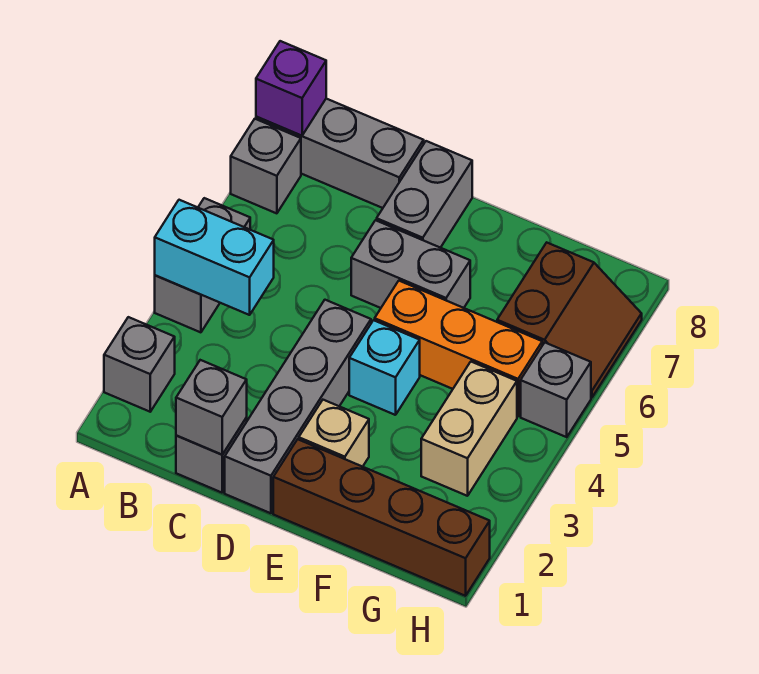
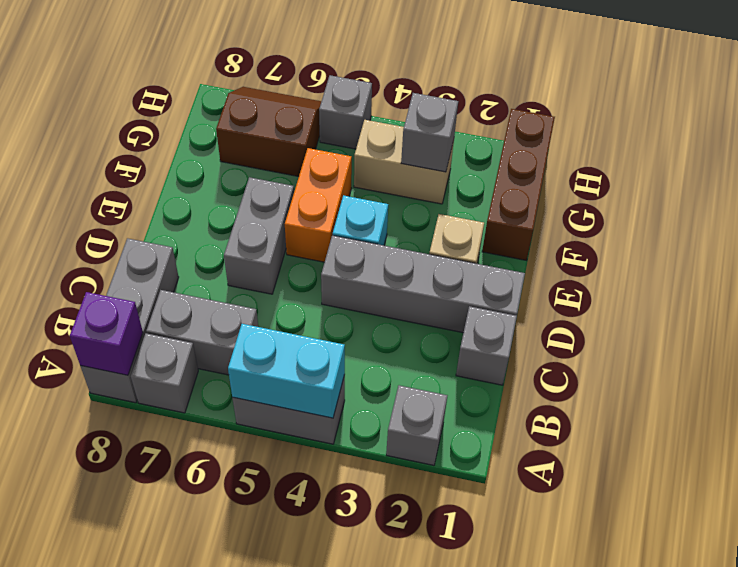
cyan 1x2 brick [155,200,274,315] -> cyan 1x2 brick turned to [228,324,345,418]
grey 1x1 brick [176,360,247,455] -> grey 1x1 brick moved to [401,93,458,172]
grey 1x2 brick [377,141,472,248] -> grey 1x2 brick moved to [146,290,258,375]
brown 1x4 brick [273,439,490,596] -> brown 1x3 brick [482,109,555,260]
orange 1x3 brick [375,281,542,416] -> orange 1x2 brick [285,148,352,262]

